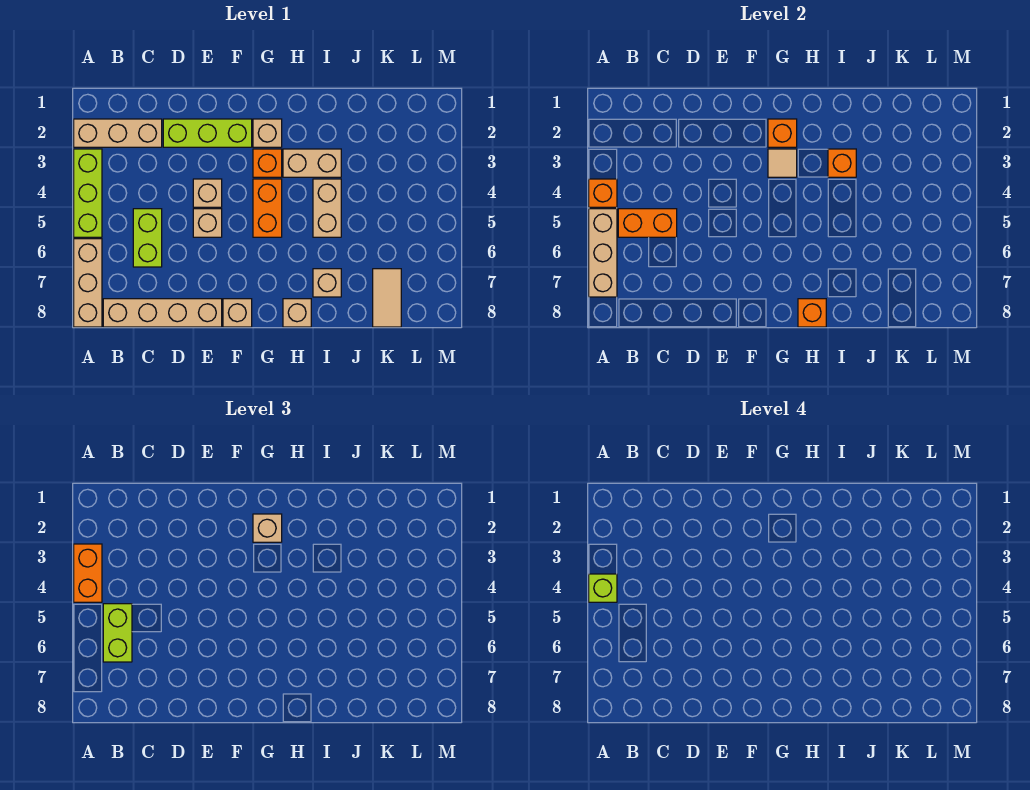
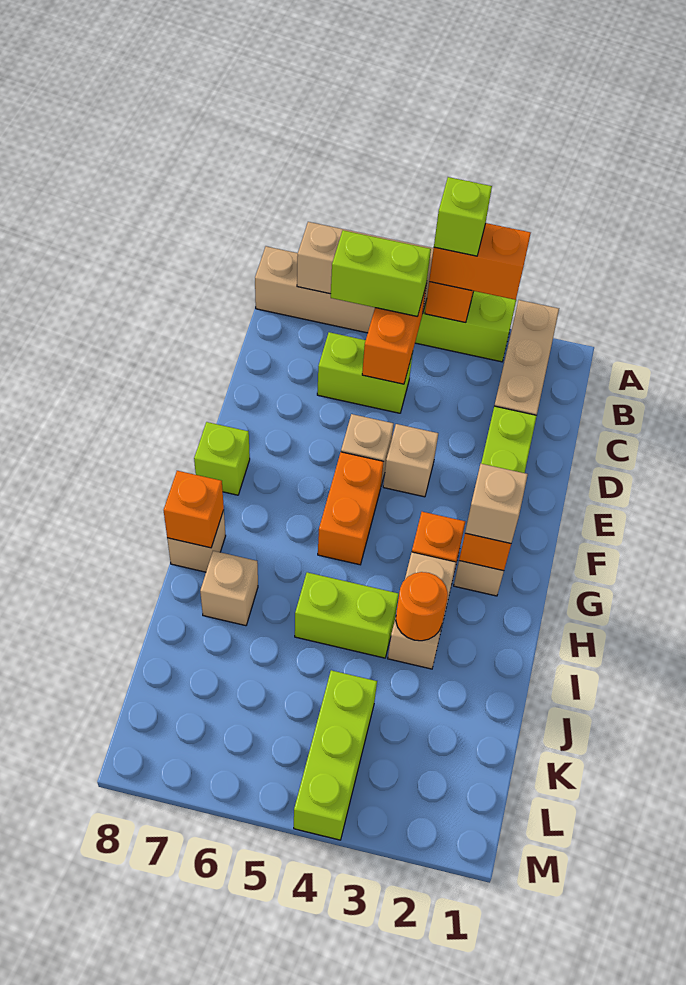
tan 1x4 brick [103,299,222,327] -> none
tan 1x1 brick [223,299,252,327] -> lime 1x1 brick [194,422,250,495]
tan 1x1 tile [768,149,797,177] -> none
orange 1x2 brick [253,179,282,237] -> orange 1x2 brick turned to [318,452,383,565]
orange 1x1 brick [828,149,856,177] -> orange 1x1 round brick [396,572,448,641]
tan 1x2 brick [313,179,341,237] -> lime 1x2 brick [295,572,399,658]
none -> lime 1x3 brick [294,670,377,840]
tan 1x2 tile [373,269,401,327] -> none

